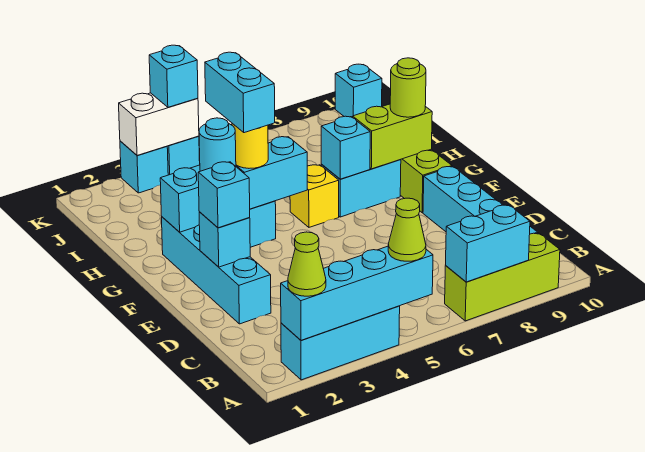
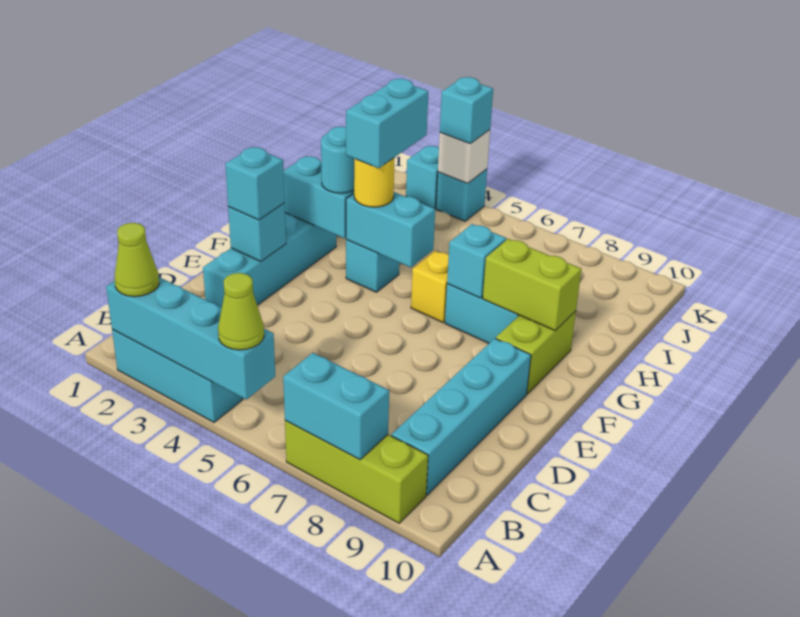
lime 1x1 round brick [390,58,426,117] -> none
white 1x2 brick [119,93,199,155] -> white 1x1 brick [438,130,490,183]
cyan 1x1 brick [335,64,382,118] -> none

